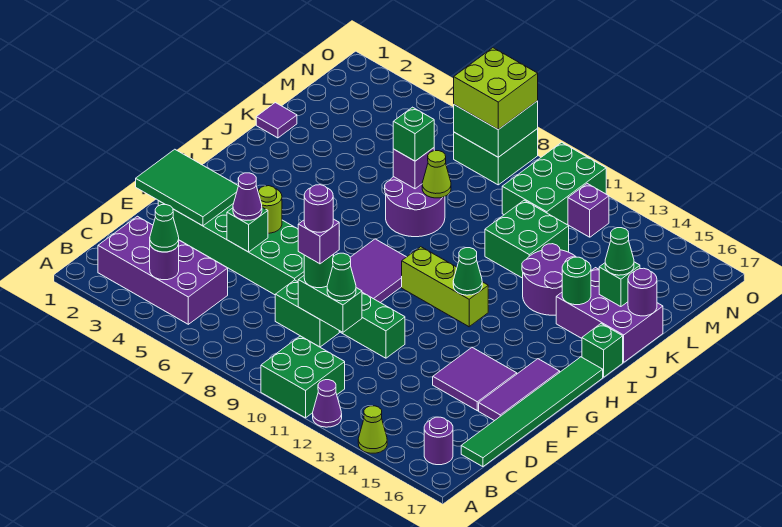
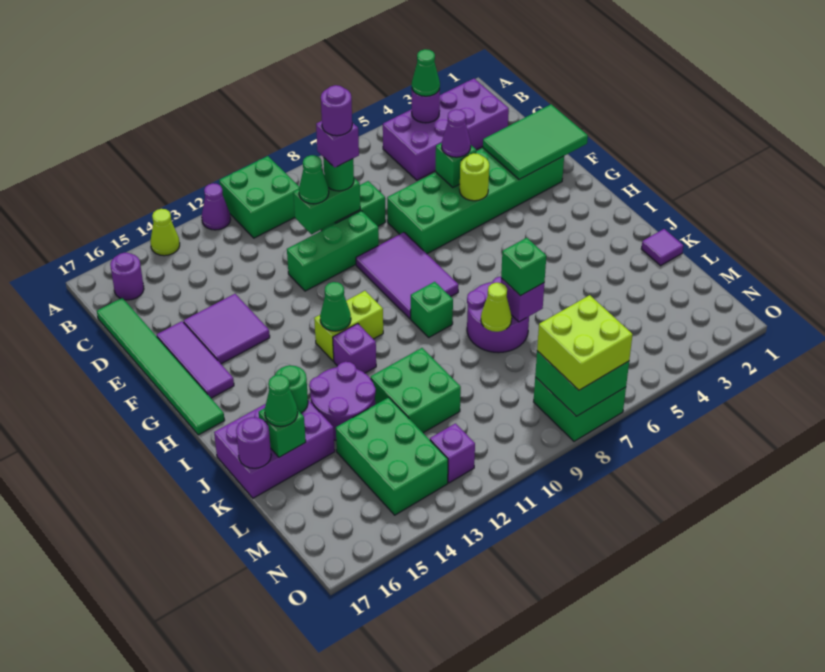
lime 1x3 brick [402,247,488,327] -> lime 1x2 brick [314,291,383,361]
none -> purple 1x1 brick [333,324,376,373]
green 1x1 brick [582,324,623,377] -> green 1x1 brick moved to [411,282,453,337]
green 2x3 brick [502,142,606,224] -> green 2x3 brick moved to [336,397,448,515]

